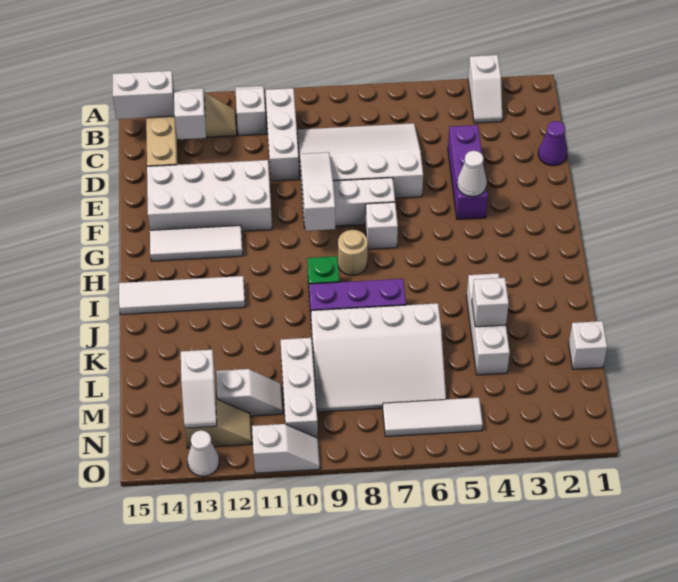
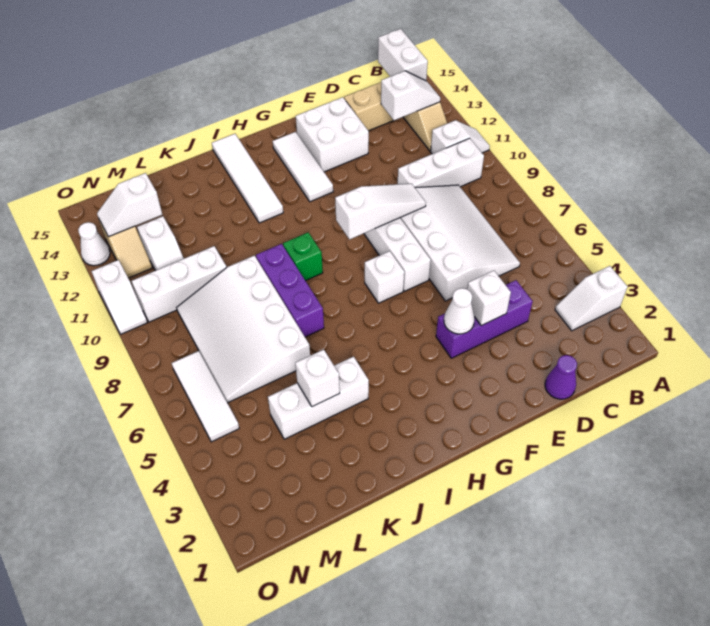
white 2x4 brick [147,160,272,231] -> white 2x2 brick [296,97,369,172]
tan 1x1 round brick [338,230,368,276] -> none
white 1x1 brick [569,321,607,369] -> white 1x1 brick moved to [467,271,511,326]

